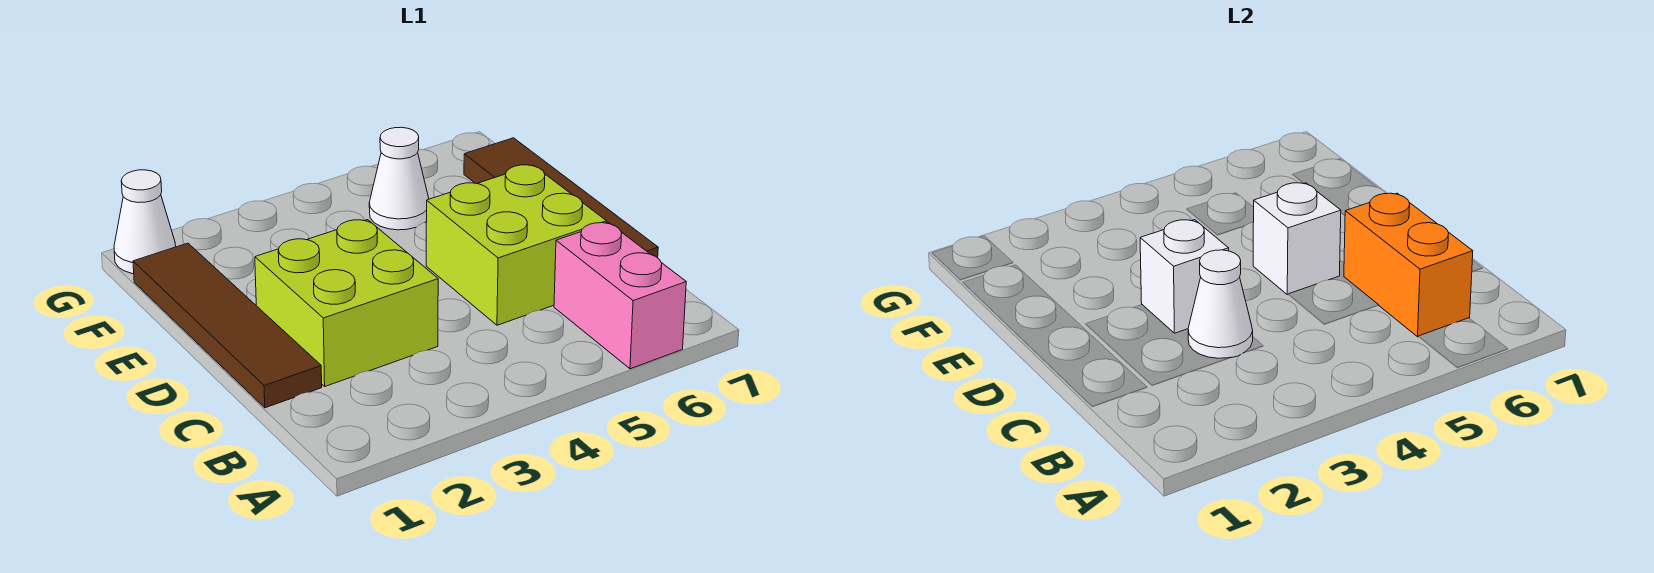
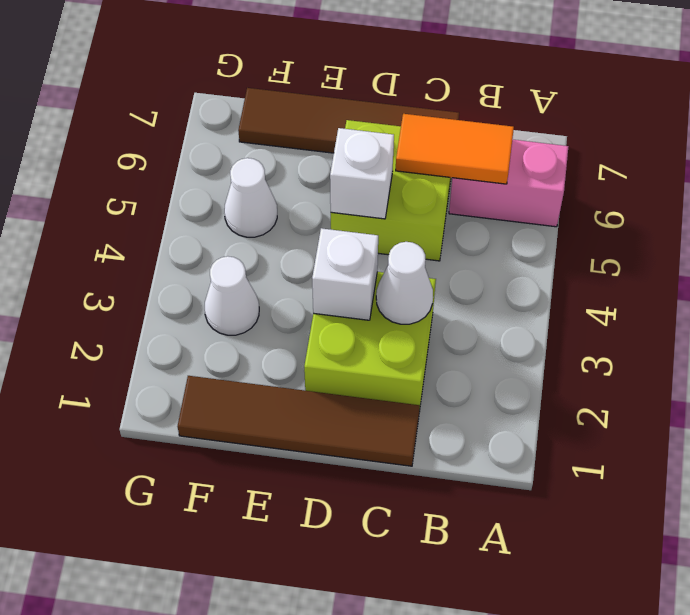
orange 1x2 brick [1344,193,1473,337] -> orange 1x2 tile [396,114,514,184]
white 1x1 cone [114,170,176,274] -> white 1x1 cone moved to [205,256,259,335]

